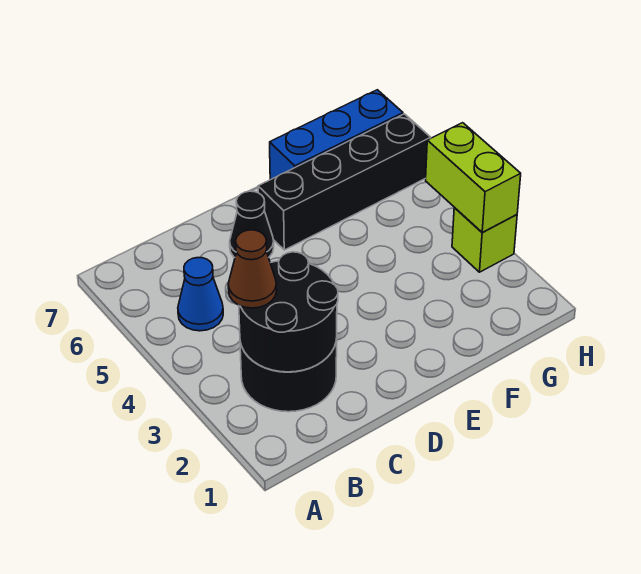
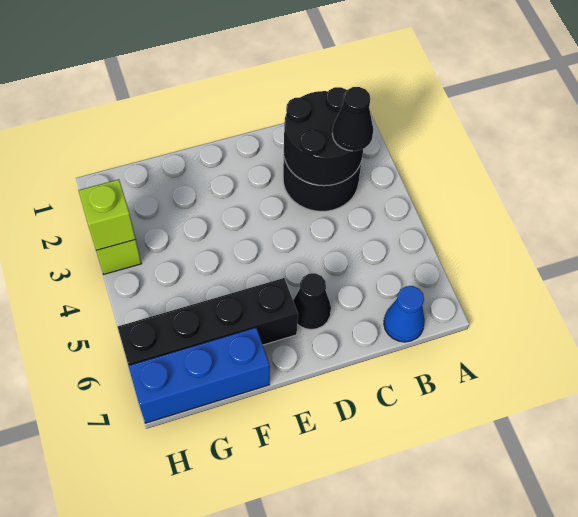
brown 1x1 cone [228,230,277,308] -> black 1x1 cone [332,87,373,151]
blue 1x1 cone [178,258,223,331] -> blue 1x1 cone moved to [384,286,425,342]
lime 1x2 brick [426,123,521,233] -> lime 1x1 brick [78,179,136,250]

